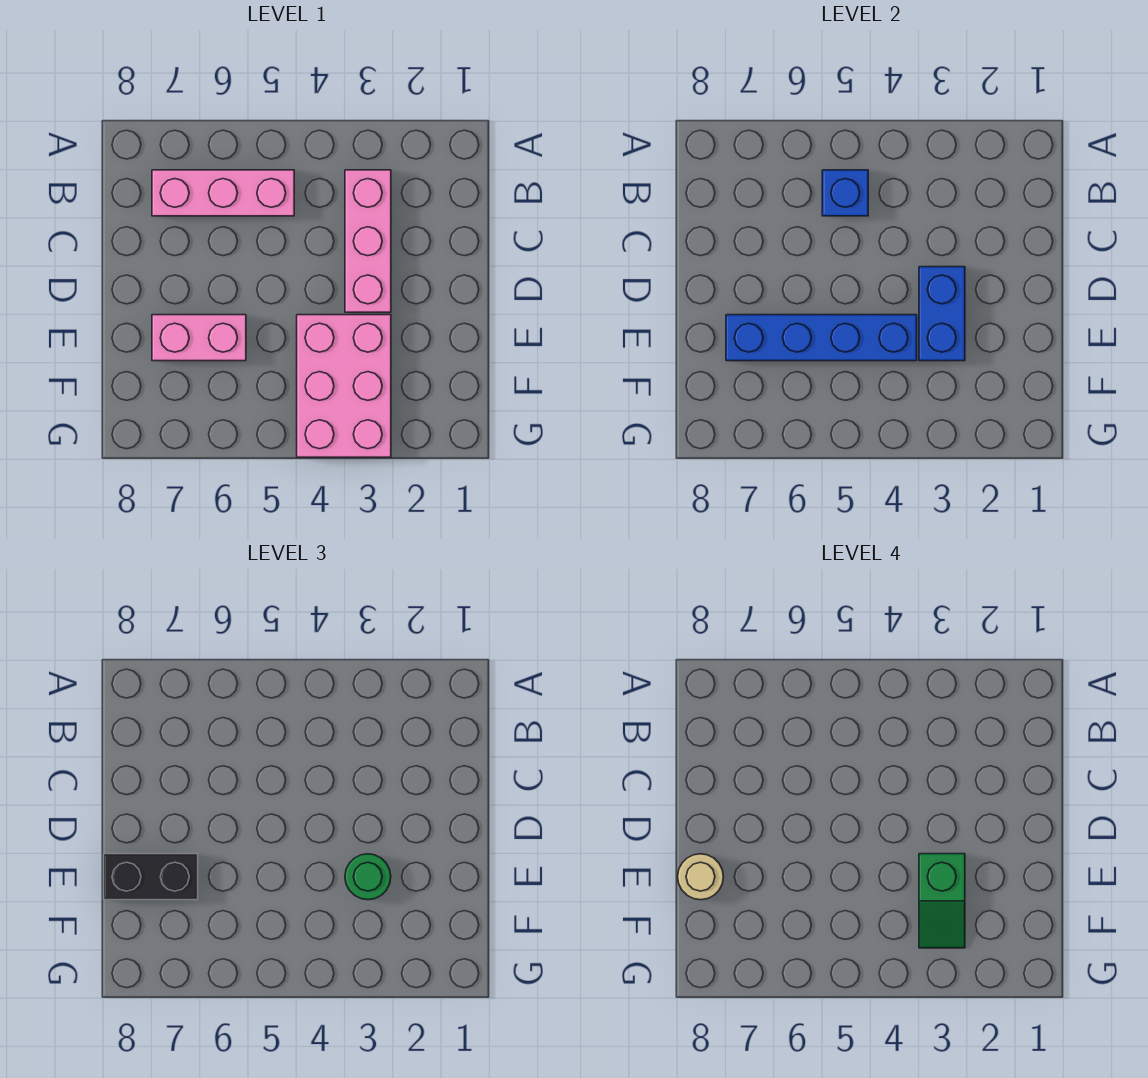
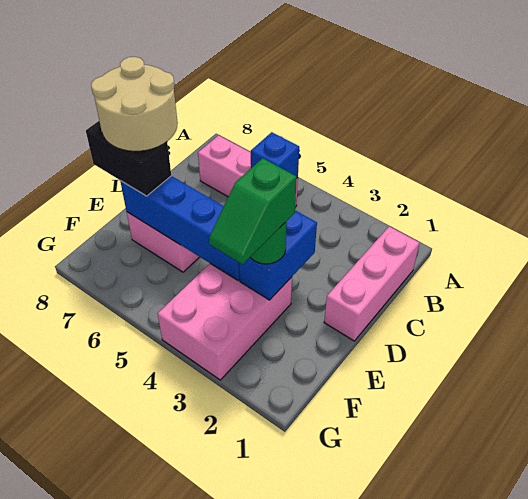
pink 1x3 brick [345,170,391,312] -> pink 1x3 brick moved to [324,226,419,341]
tan 1x1 round brick [678,854,723,900] -> tan 2x2 round brick [91,57,178,151]

